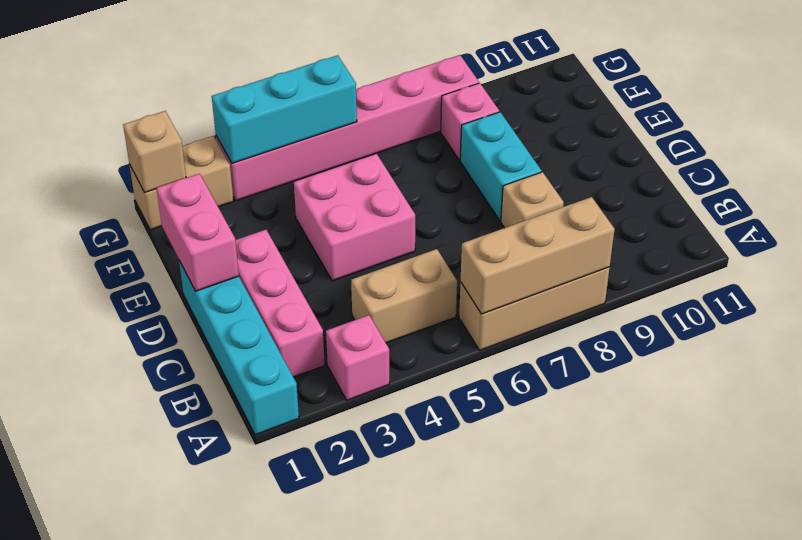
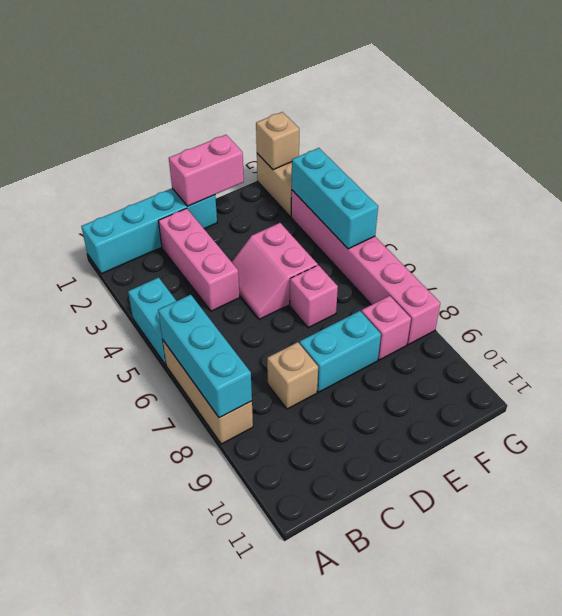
pink 1x1 brick [326,315,389,400] -> pink 1x1 brick moved to [290,265,338,328]
none -> cyan 1x2 brick [128,277,176,365]
tan 1x3 brick [461,197,615,314] -> cyan 1x3 brick [158,295,252,418]
pink 1x3 brick [235,230,325,377] -> pink 1x3 brick turned to [158,208,240,311]
tan 1x2 brick [351,249,457,343] -> none
pink 2x2 brick [294,154,415,281] -> pink 2x2 slope [232,223,318,319]

